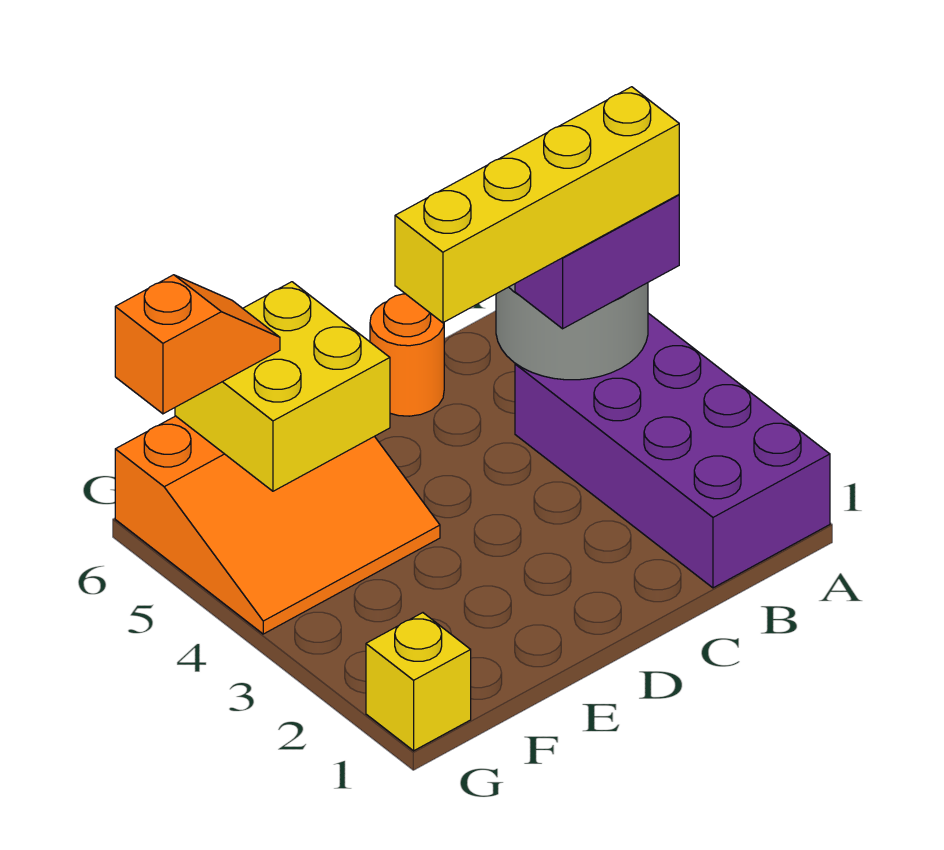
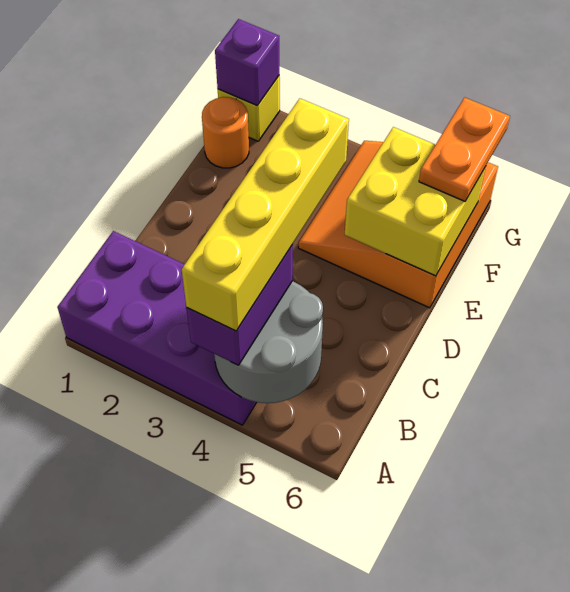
orange 1x1 round brick [370,294,444,416] -> orange 1x1 round brick moved to [202,97,249,168]
orange 1x2 slope [115,275,280,414] -> orange 1x2 plate [419,97,510,201]
none -> purple 1x1 brick [215,19,279,105]

